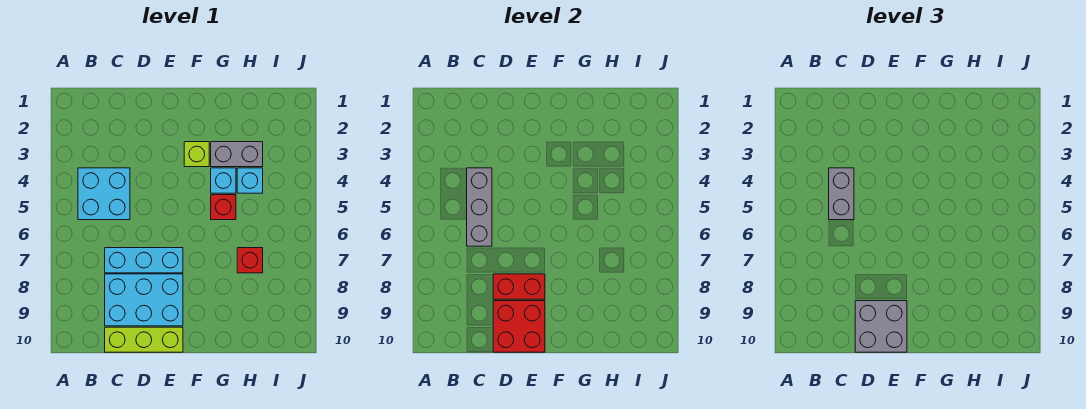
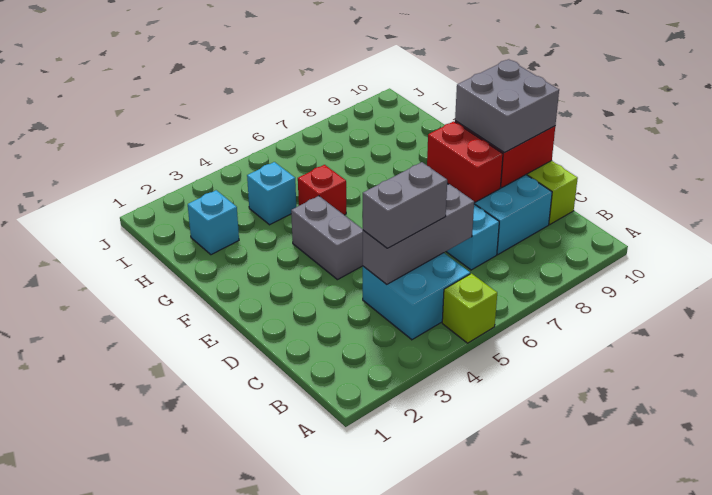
lime 1x1 brick [184,142,209,167] -> lime 1x1 brick moved to [442,274,497,343]
grey 1x2 brick [211,142,263,167] -> grey 1x2 brick moved to [291,196,363,280]
cyan 1x1 brick [211,168,236,193] -> cyan 1x1 brick moved to [188,190,239,255]
red 1x1 brick [237,248,263,273] -> none

